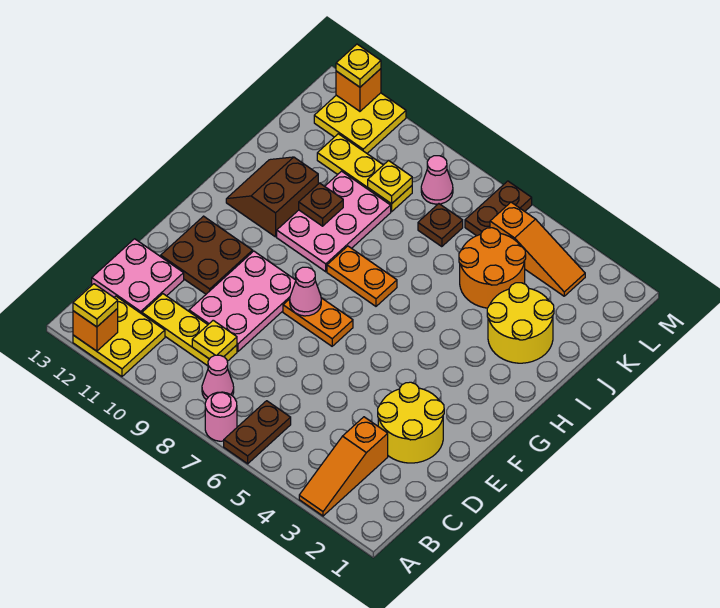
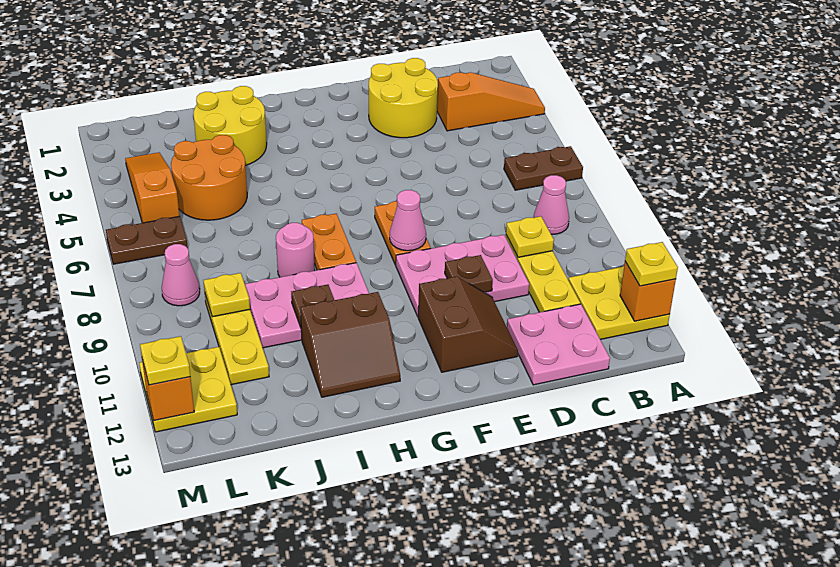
pink 1x1 round brick [205,392,237,441] -> pink 1x1 round brick moved to [276,223,315,277]
brown 2x2 plate [161,216,253,294] -> brown 2x2 slope [418,277,518,372]
brown 1x1 plate [418,204,463,247] -> brown 1x1 plate moved to [445,255,493,292]

